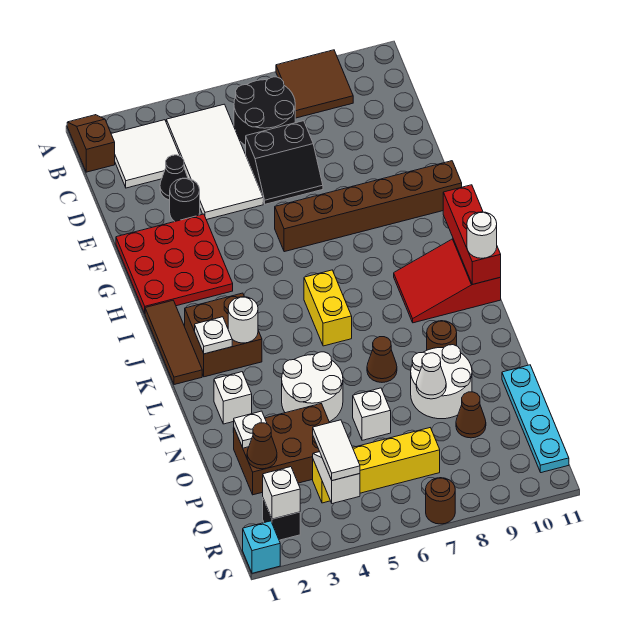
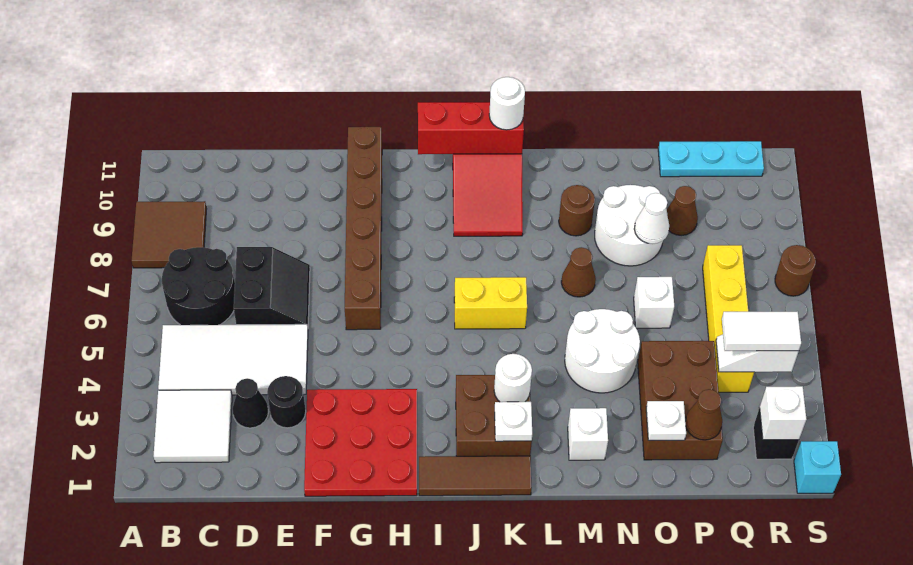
brown 1x2 slope [67,115,115,172] -> none
cyan 1x4 plate [502,365,569,473] -> cyan 1x3 plate [658,141,764,177]

